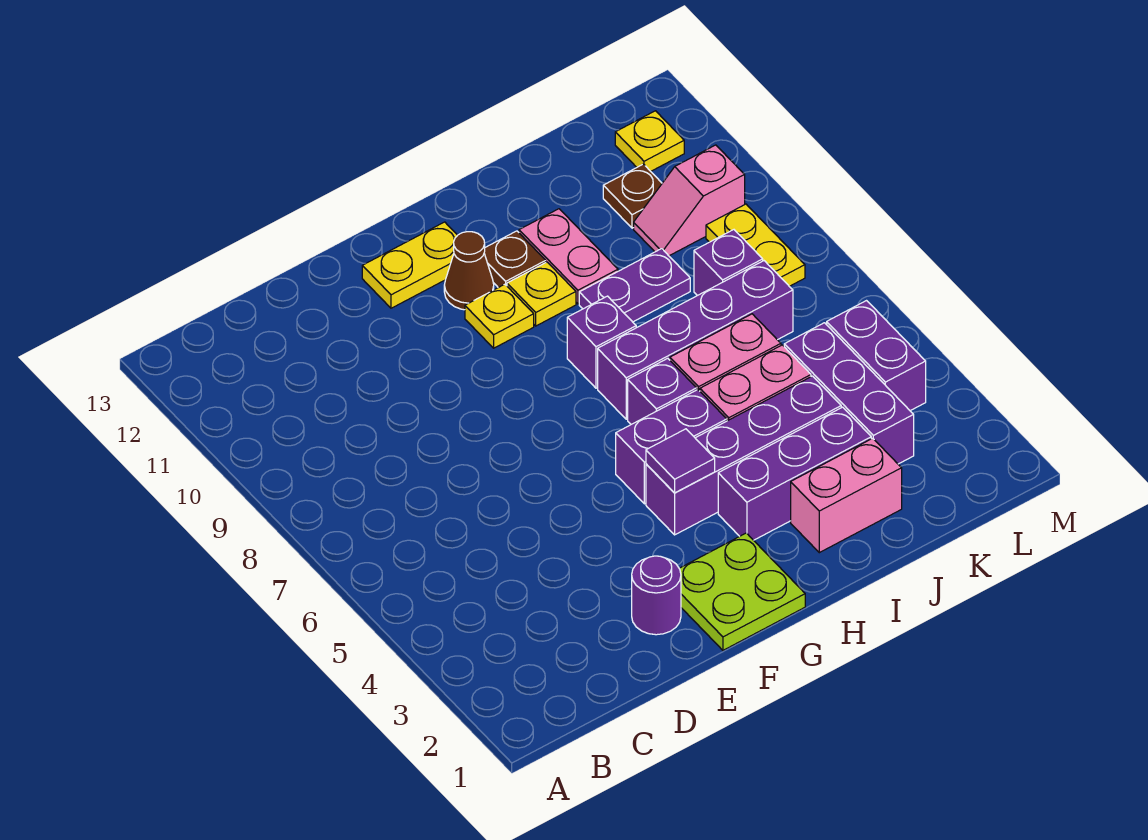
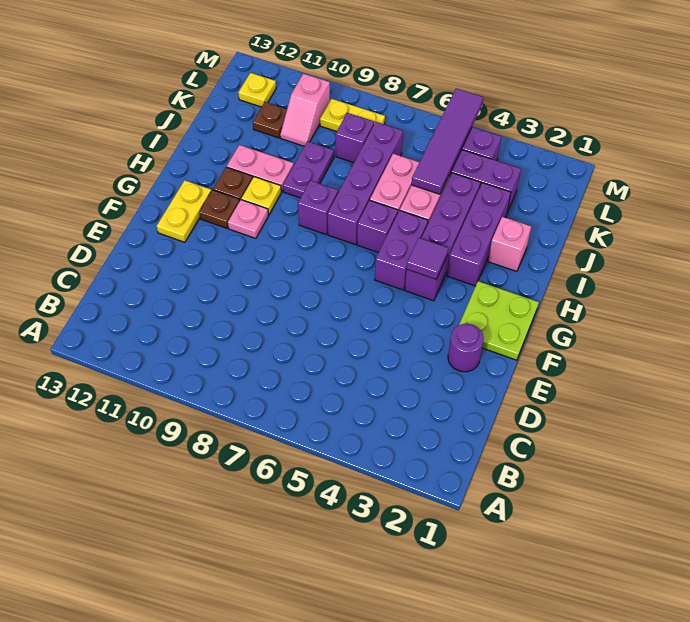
yellow 1x1 plate [465,284,534,348] -> pink 1x1 plate [228,200,268,238]
brown 1x1 cone [444,232,494,310] -> brown 1x1 plate [199,190,240,228]
pink 1x2 brick [791,438,902,553] -> pink 1x1 brick [488,217,531,272]
none -> purple 1x4 tile [412,89,483,194]

